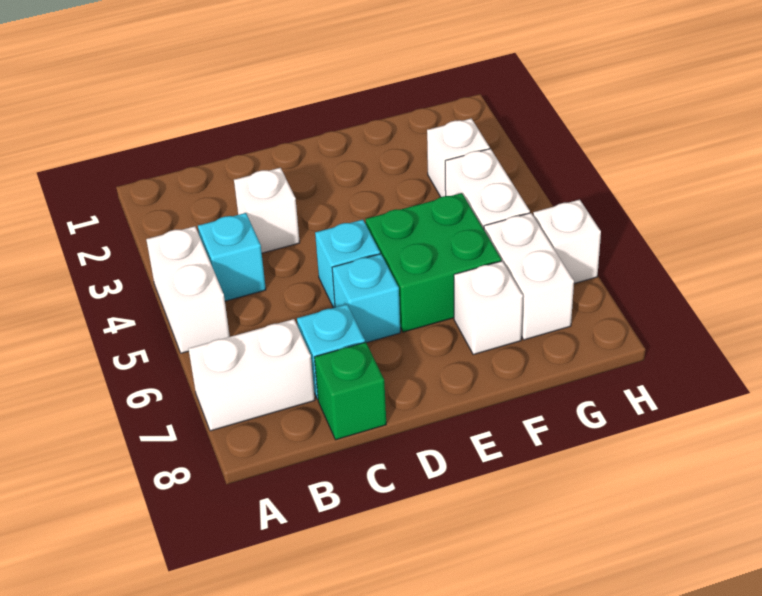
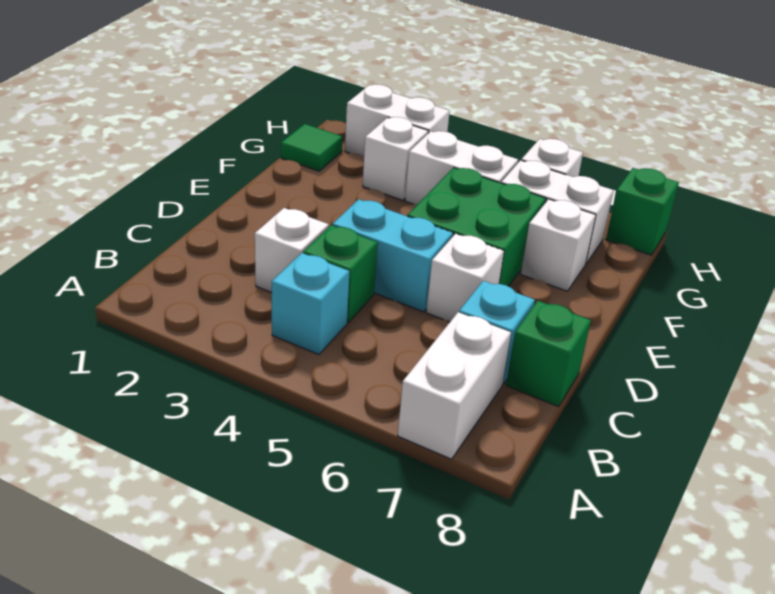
white 1x2 brick [146,226,230,353] -> white 1x2 brick moved to [345,84,450,157]
none -> green 1x1 brick [303,225,378,323]
cyan 1x1 brick [315,220,380,308] -> cyan 1x2 brick [332,199,453,312]
cyan 1x1 brick [332,254,400,343] -> white 1x1 brick [426,234,504,322]
none -> green 1x1 tile [281,124,342,171]
none -> green 1x1 brick [606,168,679,255]

